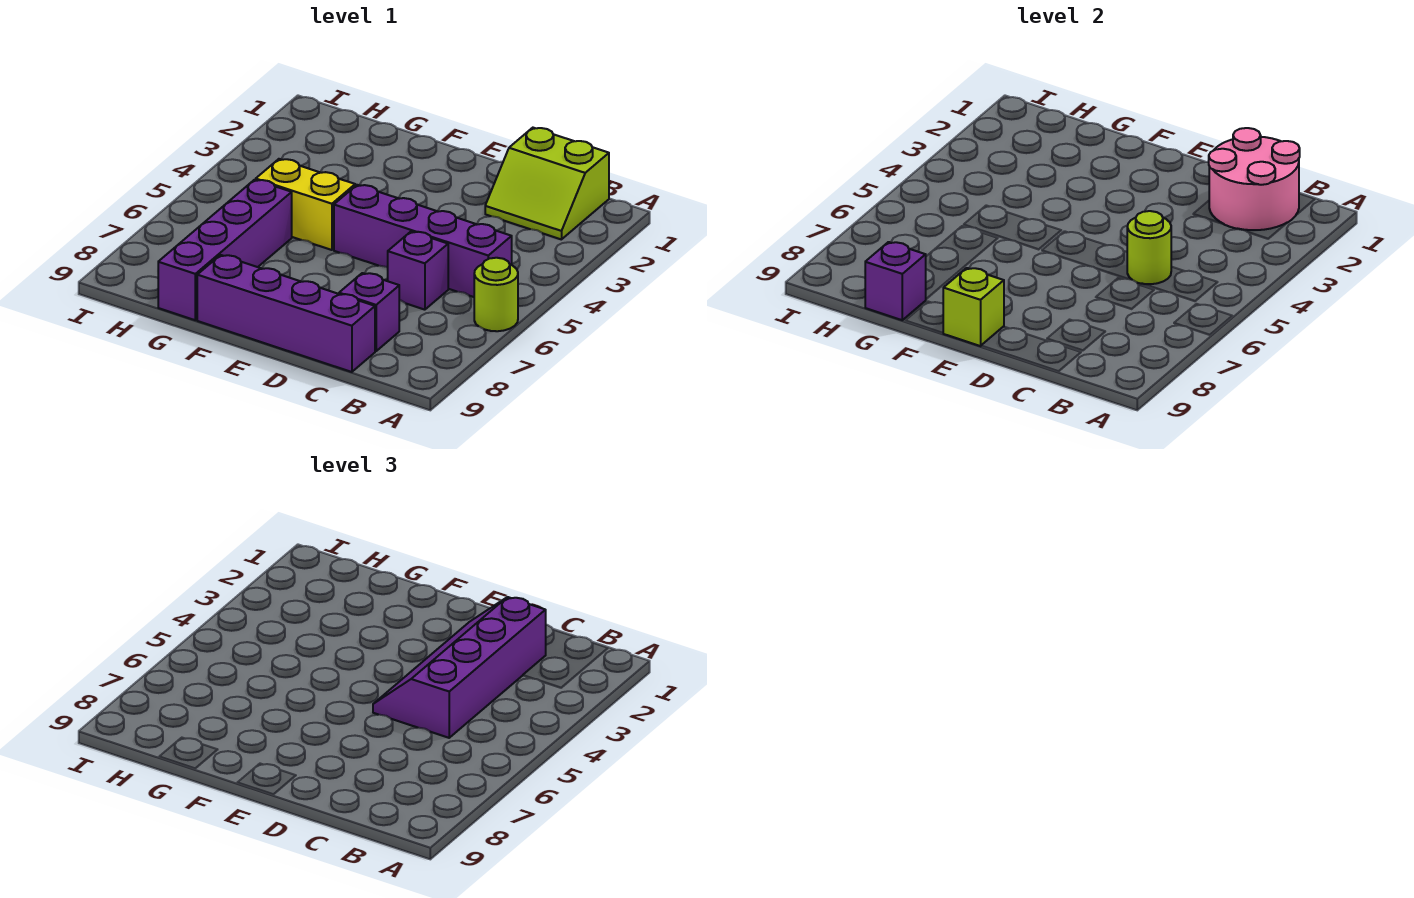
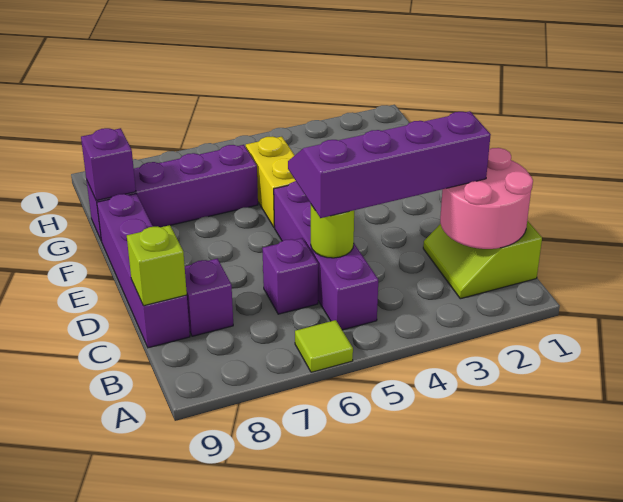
lime 1x1 round brick [474,258,518,331] -> lime 1x1 tile [295,320,353,372]
lime 1x1 brick [943,268,1004,346] -> lime 1x1 brick moved to [127,225,187,306]

